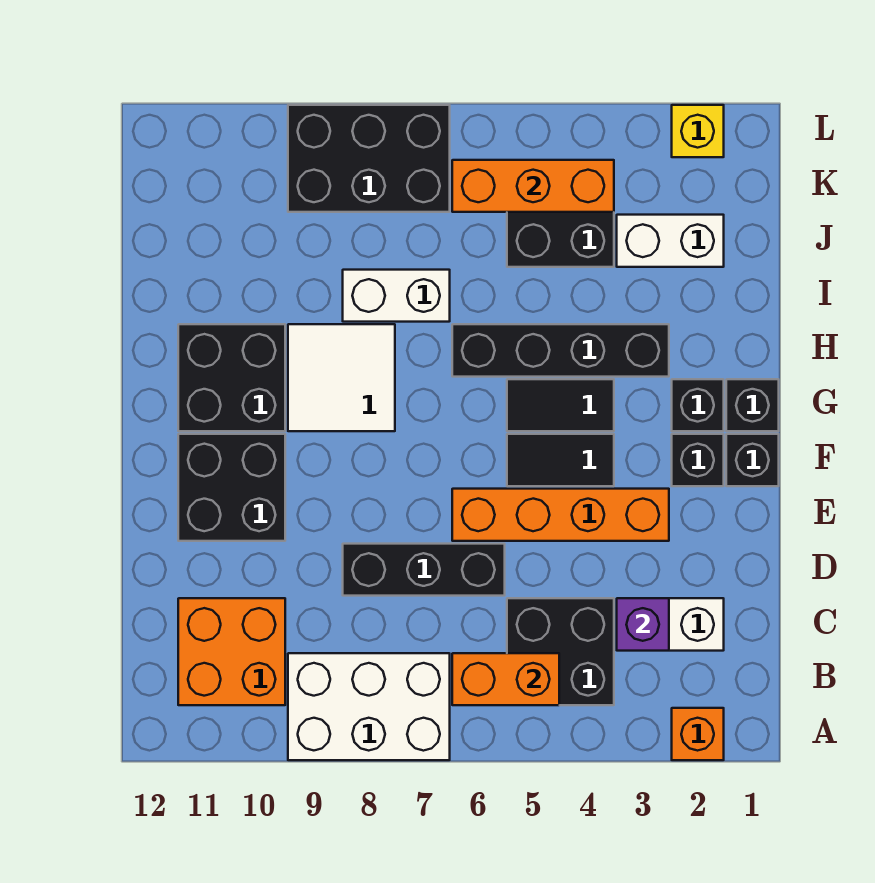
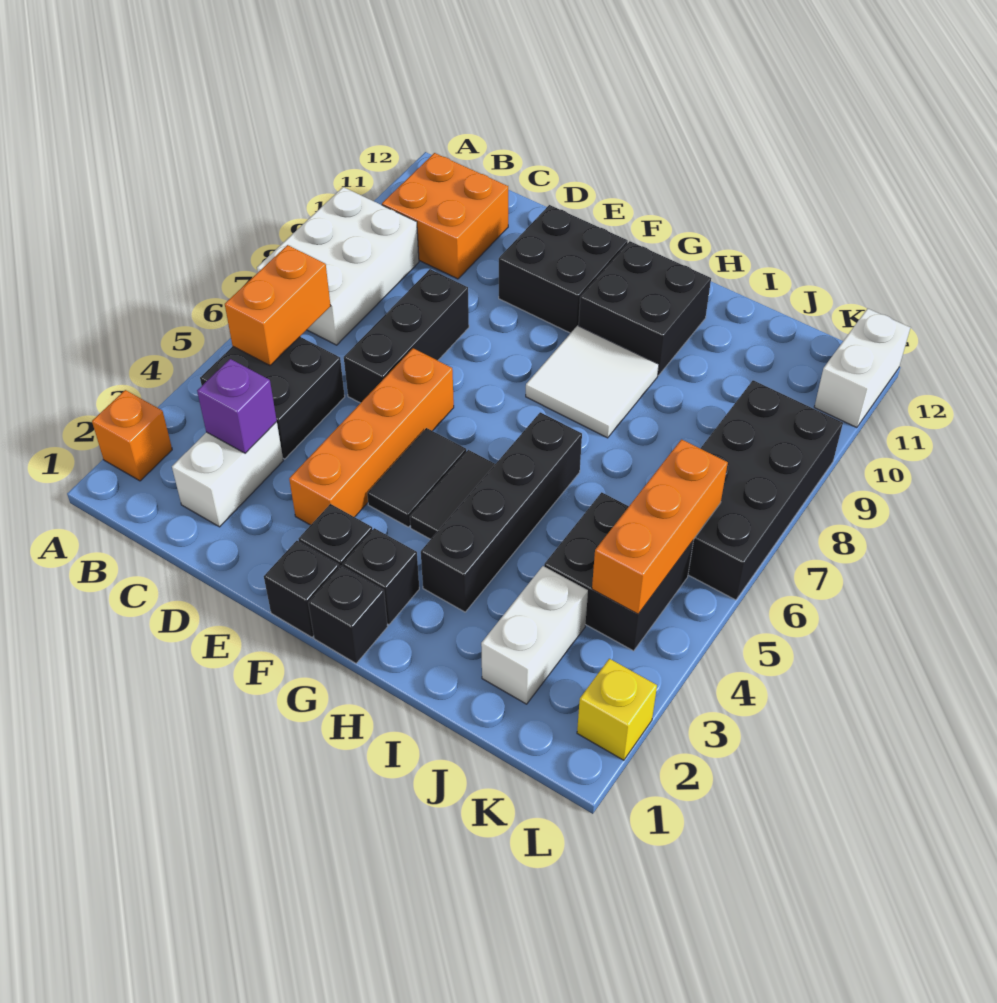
white 1x2 brick [343,270,450,322] -> white 1x2 brick moved to [814,308,910,428]
black 2x3 brick [288,105,450,212] -> black 2x4 brick [688,380,843,600]

